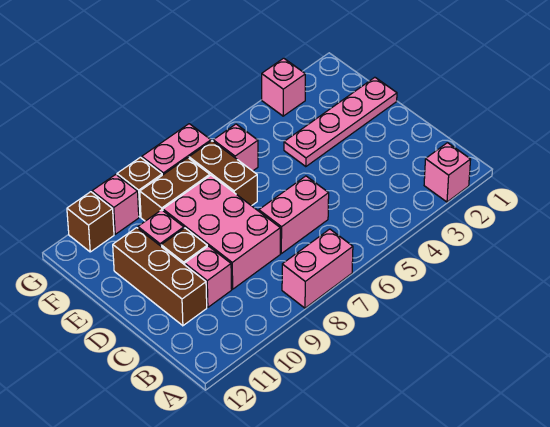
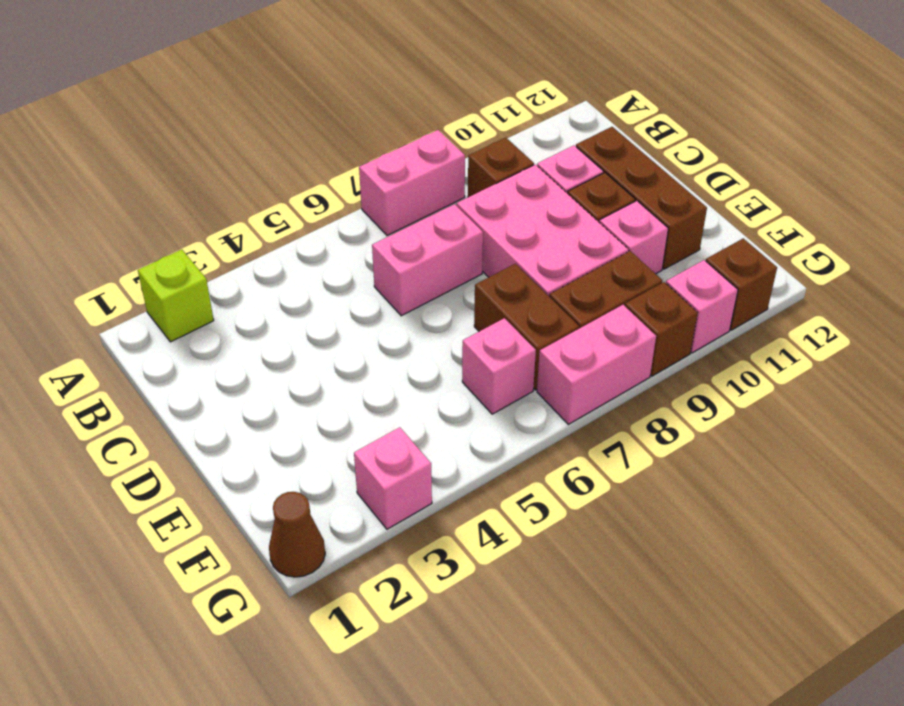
pink 1x1 brick [424,143,471,202] -> lime 1x1 brick [138,250,214,342]
none -> brown 1x1 brick [468,138,534,197]
pink 1x4 plate [284,77,397,167] -> none
none -> brown 1x1 cone [269,492,325,577]

